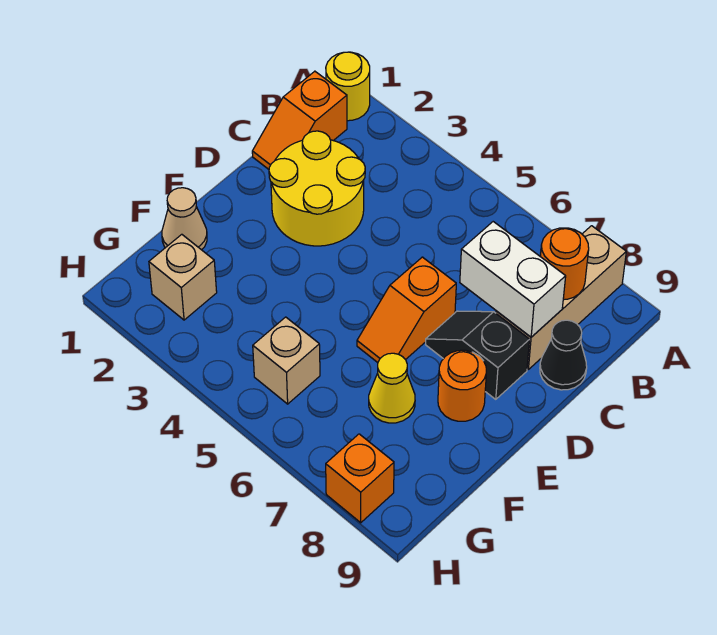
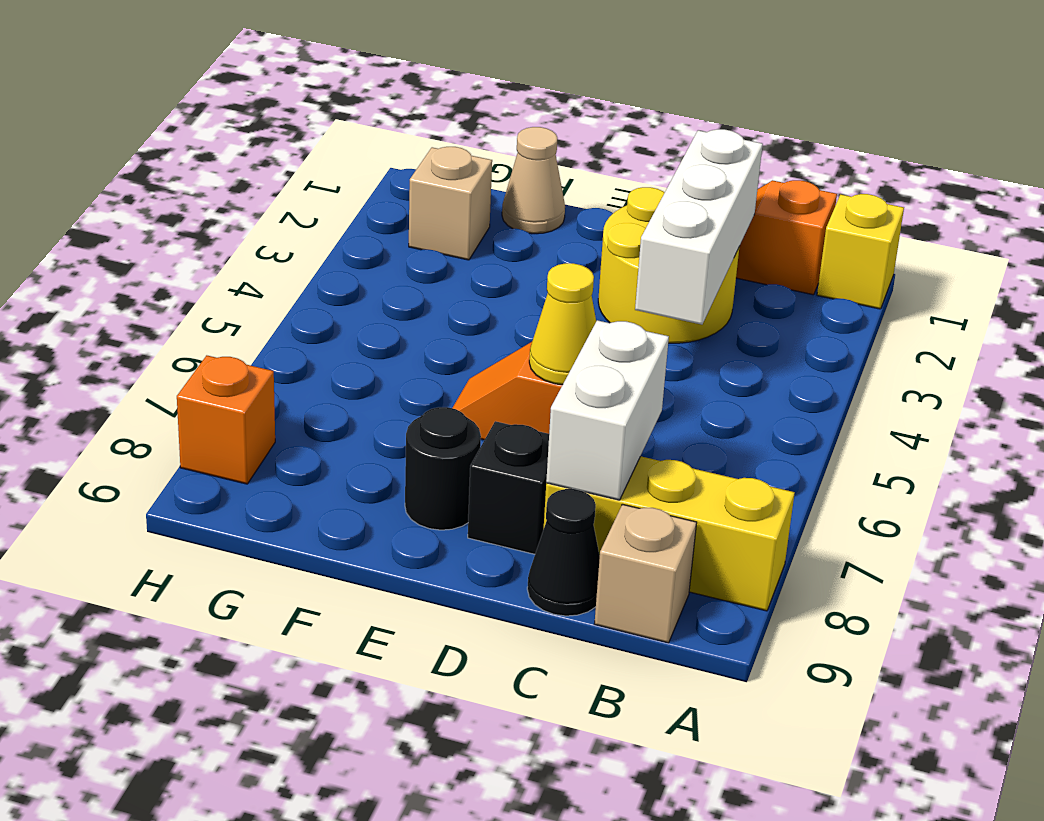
yellow 1x1 round brick [326,52,370,121] -> yellow 1x1 brick [817,194,904,309]
tan 1x3 brick [496,226,626,369] -> yellow 1x3 brick [544,456,795,611]
orange 1x1 round brick [540,228,589,300] -> none
none -> white 1x3 brick [635,129,763,325]
orange 1x1 round brick [438,350,486,421] -> black 1x1 round brick [405,407,481,530]
yellow 1x1 cone [369,353,415,423] -> yellow 1x1 cone moved to [529,263,596,385]
tan 1x1 brick [253,317,320,404] -> tan 1x1 brick moved to [594,504,697,643]

